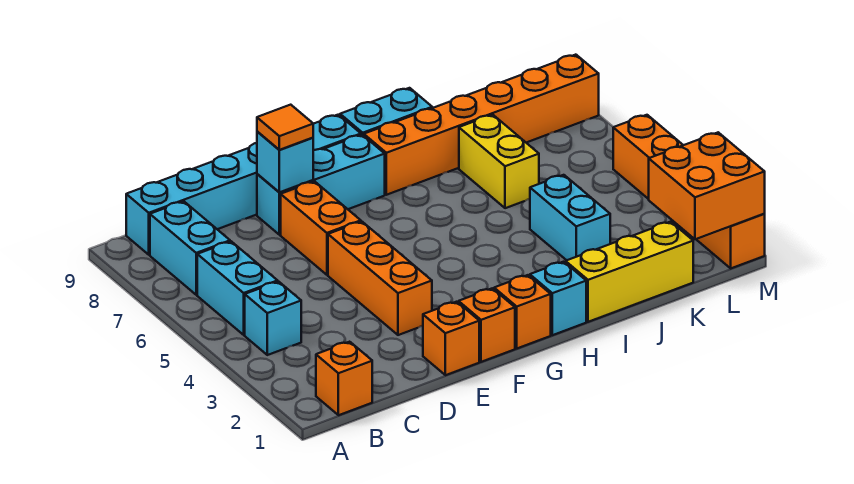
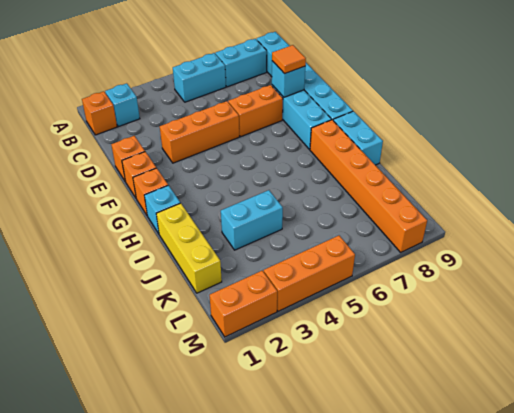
cyan 1x1 brick [245,282,301,355] -> cyan 1x1 brick moved to [105,83,140,127]
yellow 1x2 brick [459,115,539,208] -> none
orange 2x2 brick [649,132,765,239] -> none

